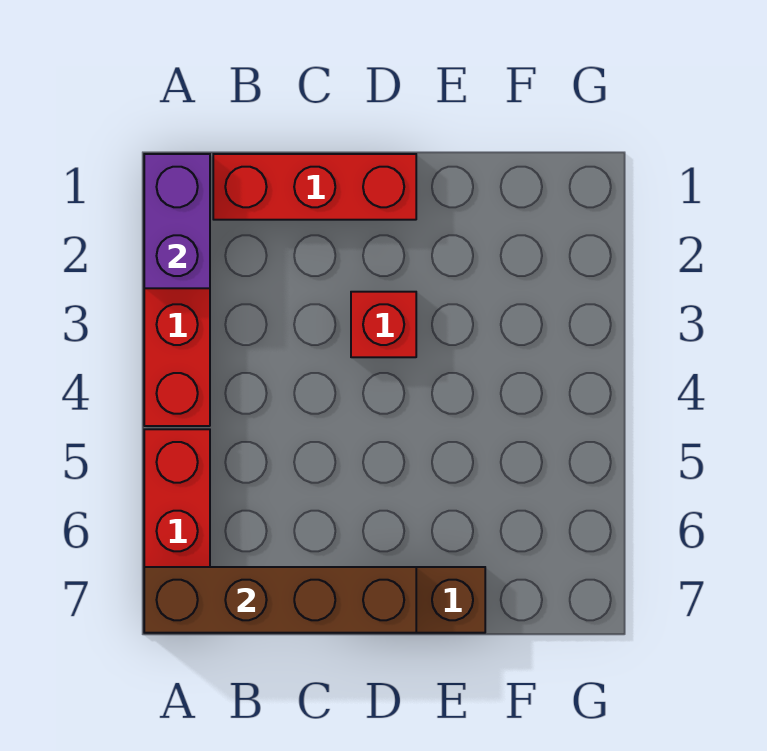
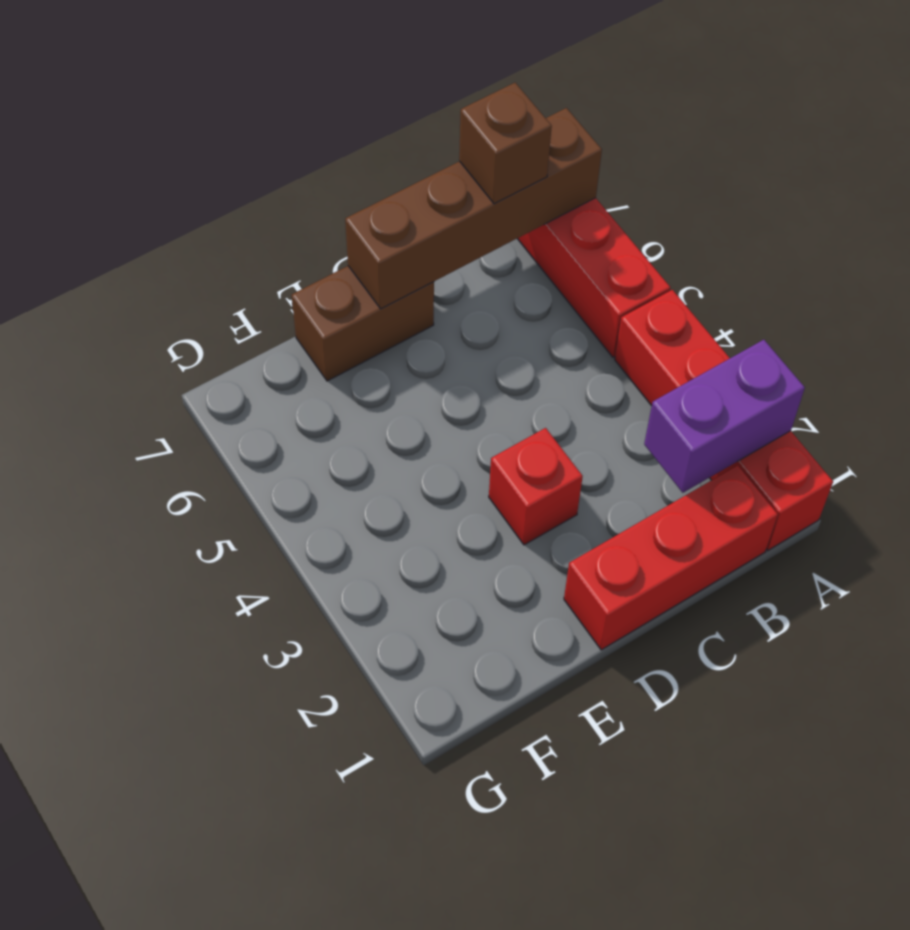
purple 1x2 brick [144,154,210,288] -> purple 1x2 brick turned to [644,340,805,493]
none -> brown 1x1 brick [459,83,552,204]

